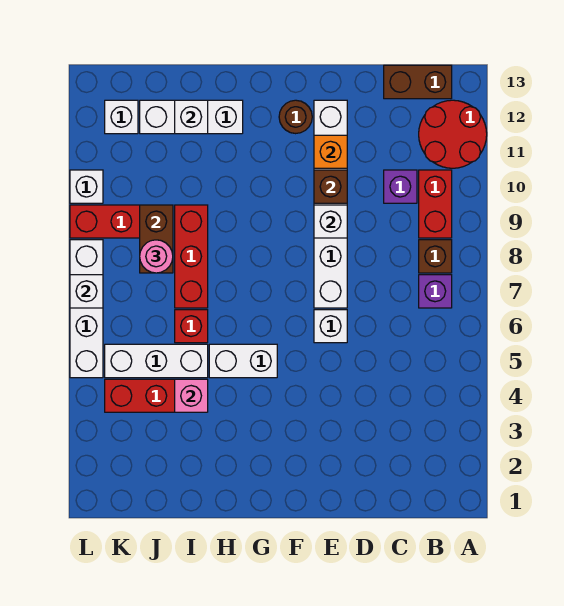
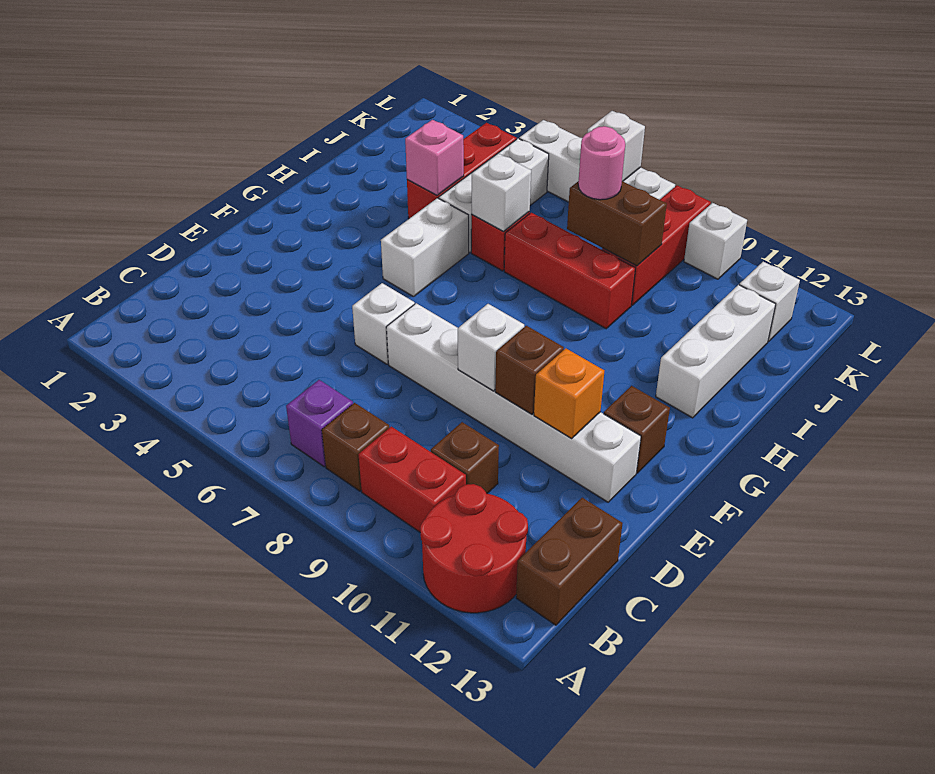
purple 1x1 brick [384,170,417,203] -> brown 1x1 brick [431,422,499,493]
brown 1x1 round brick [279,100,312,134] -> brown 1x1 brick [604,386,670,473]
white 1x1 brick [175,100,208,134] -> white 1x1 brick moved to [472,154,531,231]

